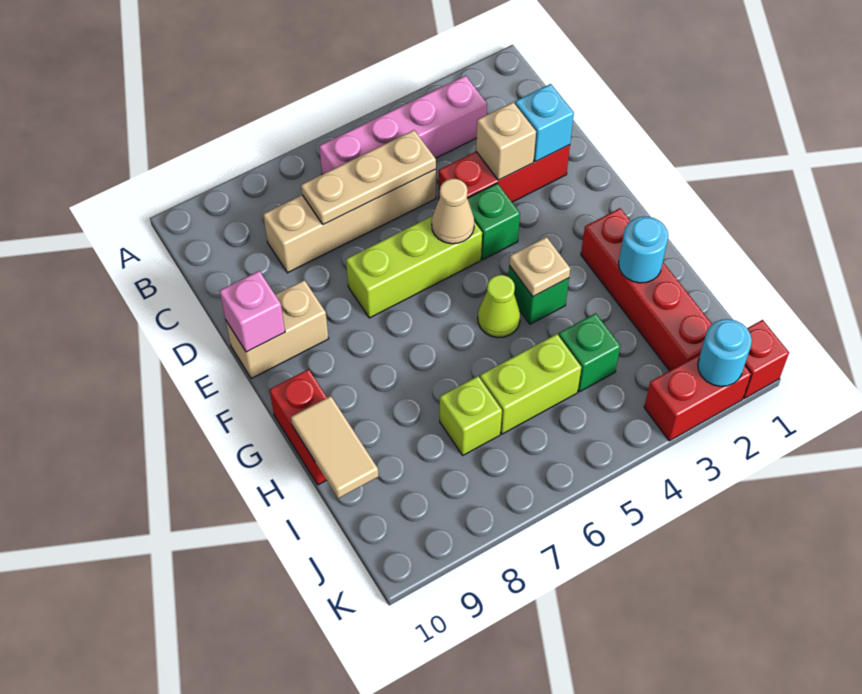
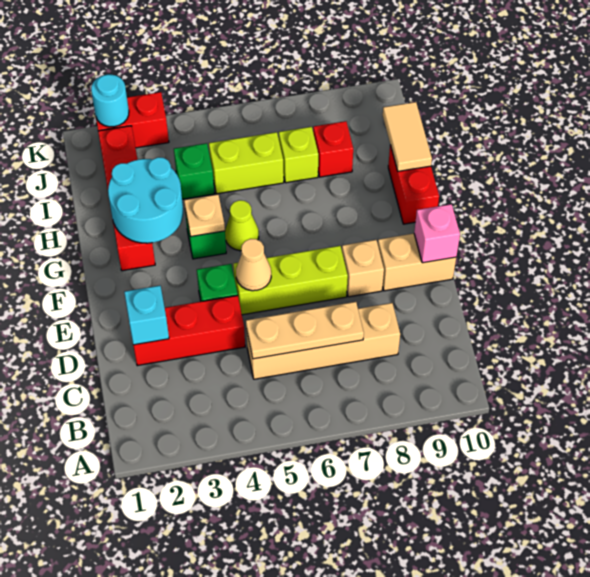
pink 1x4 brick [319,76,487,174] -> none
tan 1x1 brick [476,102,536,180] -> tan 1x1 brick moved to [342,240,384,297]
cyan 1x1 round brick [619,217,668,283] -> cyan 2x2 round brick [108,157,183,243]
red 1x1 brick [743,320,789,398] -> red 1x1 brick moved to [313,121,353,177]

